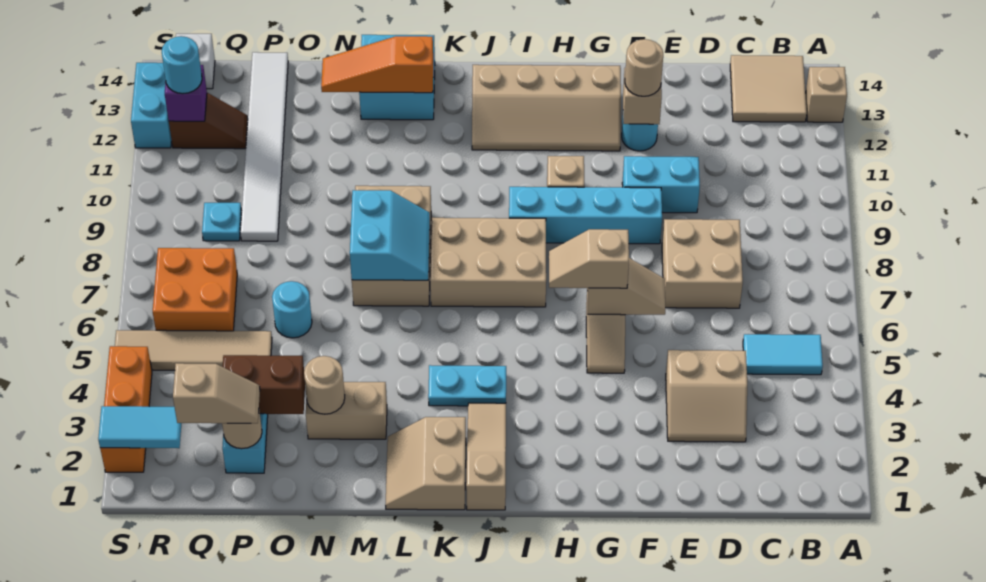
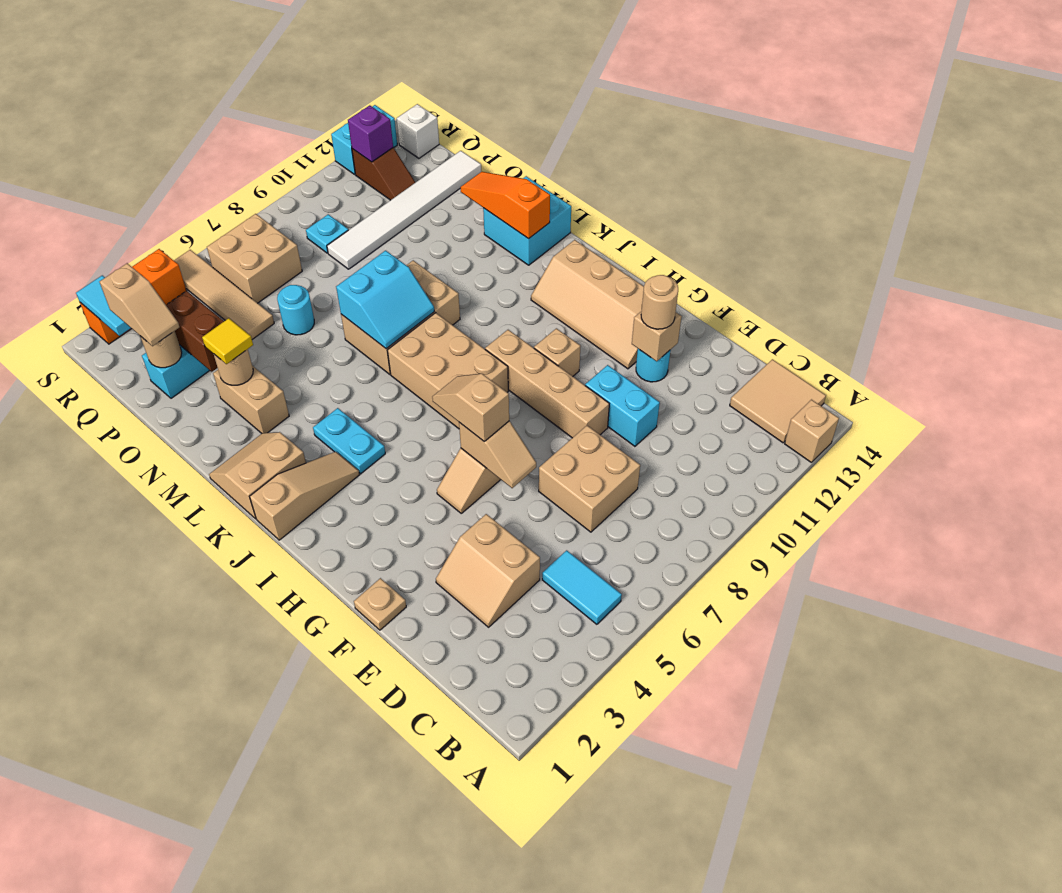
none -> tan 1x1 plate [354,578,406,630]
cyan 1x4 brick [509,187,662,244] -> tan 1x4 brick [485,330,609,438]
none -> yellow 1x1 tile [202,318,253,364]
orange 2x2 brick [153,248,237,331] -> tan 2x2 brick [207,214,302,303]
cyan 1x1 round brick [162,36,202,94] -> none

